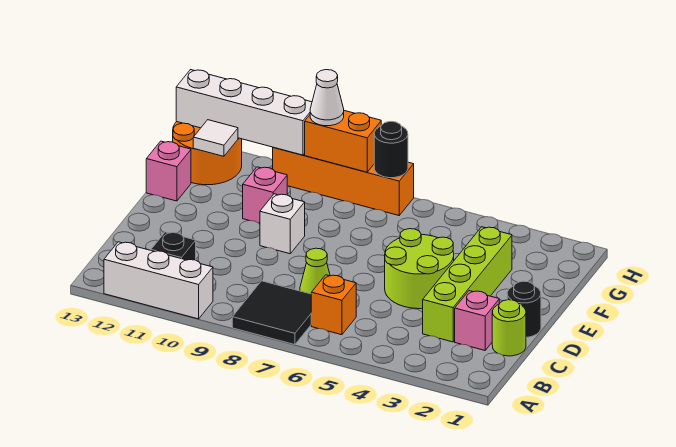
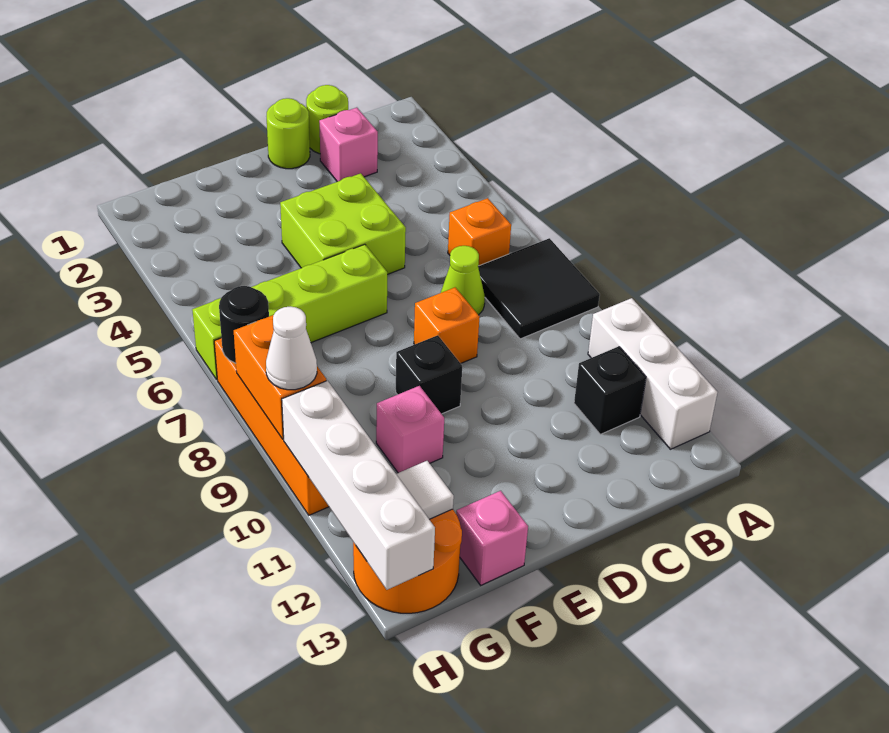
lime 1x4 brick [423,227,512,342] -> lime 1x4 brick moved to [192,244,387,379]
black 1x1 round brick [507,281,541,337] -> lime 1x1 round brick [266,98,310,169]
lime 2x2 round brick [385,229,454,309] -> lime 2x2 brick [280,173,406,275]
none -> orange 1x1 brick [414,287,479,363]
white 1x1 brick [260,194,305,254] -> black 1x1 brick [396,335,462,414]

